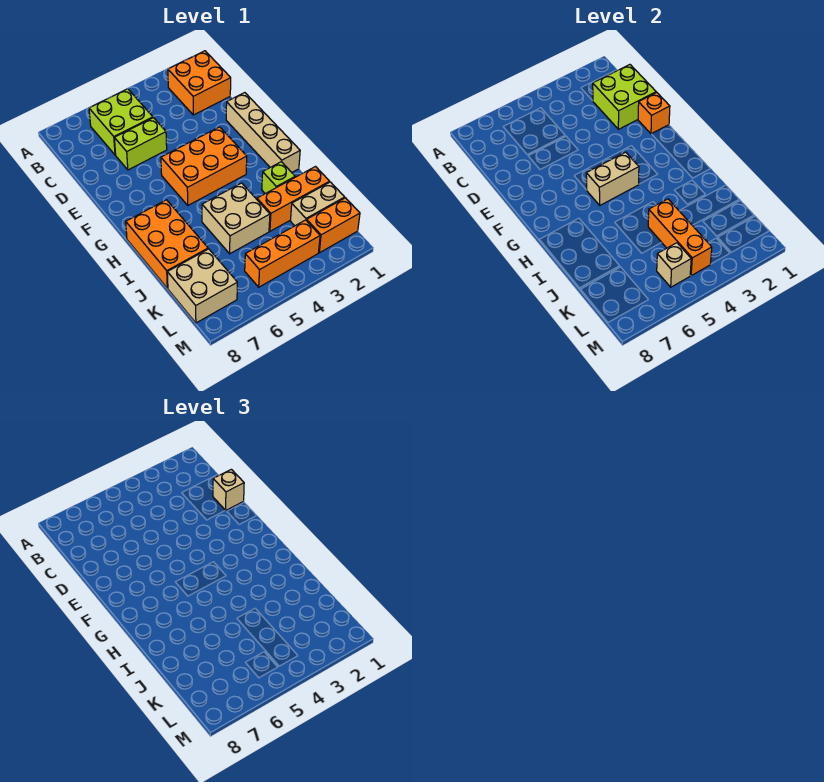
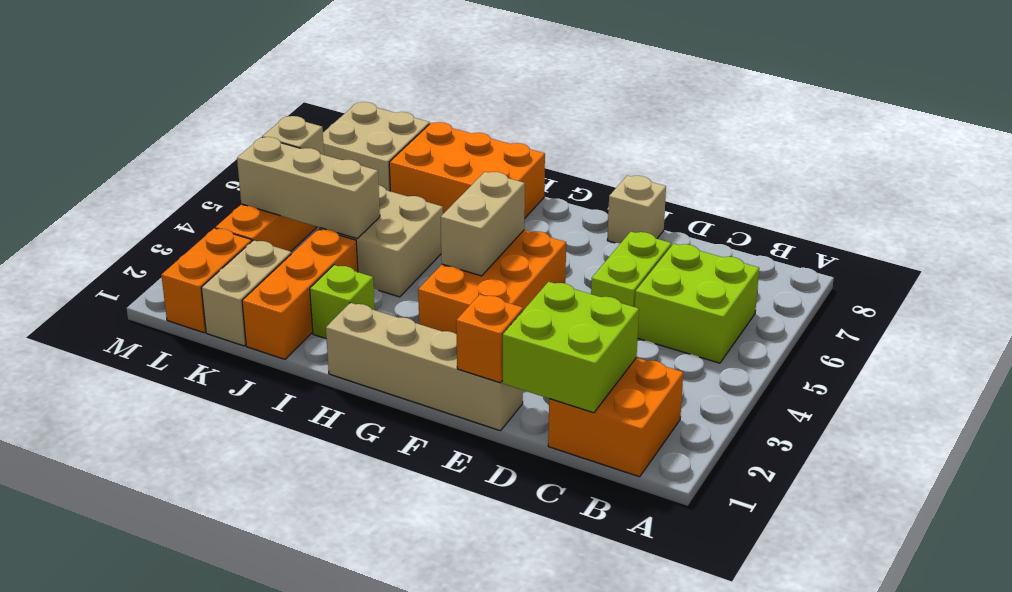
tan 1x1 brick [213,469,244,510] -> tan 1x1 brick moved to [607,176,666,243]
orange 1x3 brick [648,199,712,275] -> tan 1x3 brick [237,137,380,238]

